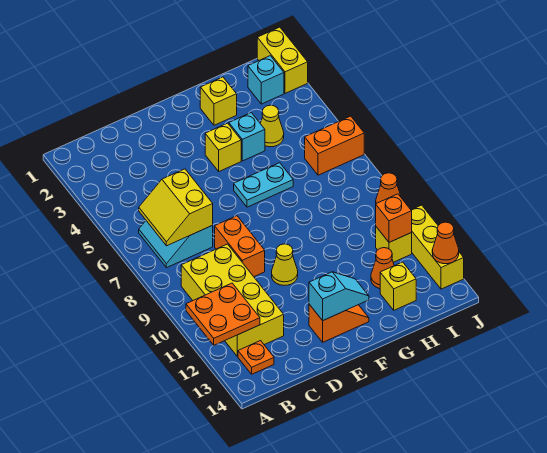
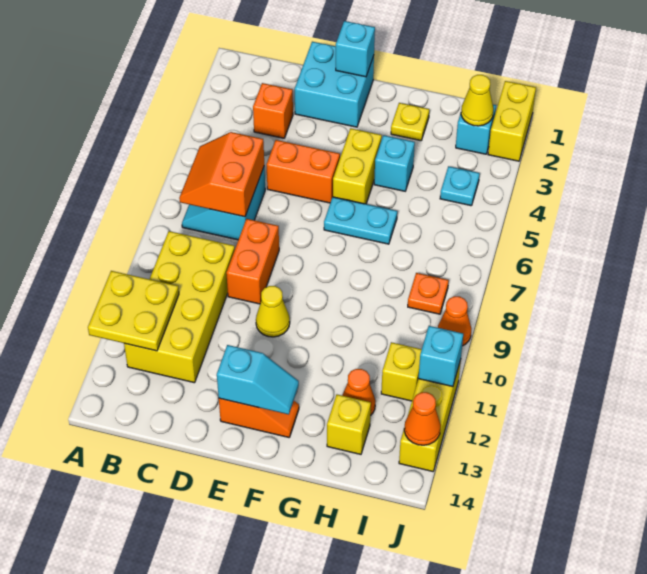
orange 2x2 plate [186,283,260,345] -> yellow 2x2 plate [88,271,179,351]
yellow 2x2 slope [139,169,213,246] -> orange 2x2 slope [179,132,264,217]
orange 1x1 plate [238,341,274,374] -> orange 1x1 plate moved to [408,273,449,314]
none -> cyan 2x2 brick [295,42,374,127]
none -> cyan 1x1 brick [336,21,375,77]
yellow 1x1 brick [205,123,241,171] -> yellow 1x2 brick [333,128,382,204]
yellow 1x1 brick [200,77,237,125] -> yellow 1x1 plate [391,103,429,141]
yellow 1x1 cone [260,105,284,147] -> yellow 1x1 cone moved to [461,75,494,126]
none -> cyan 1x1 plate [440,166,480,206]
orange 1x2 brick [305,116,364,175] -> orange 1x2 brick moved to [267,140,340,203]
orange 1x1 brick [376,194,412,242] -> orange 1x1 brick moved to [253,83,293,138]
none -> cyan 1x1 brick [418,326,463,387]

